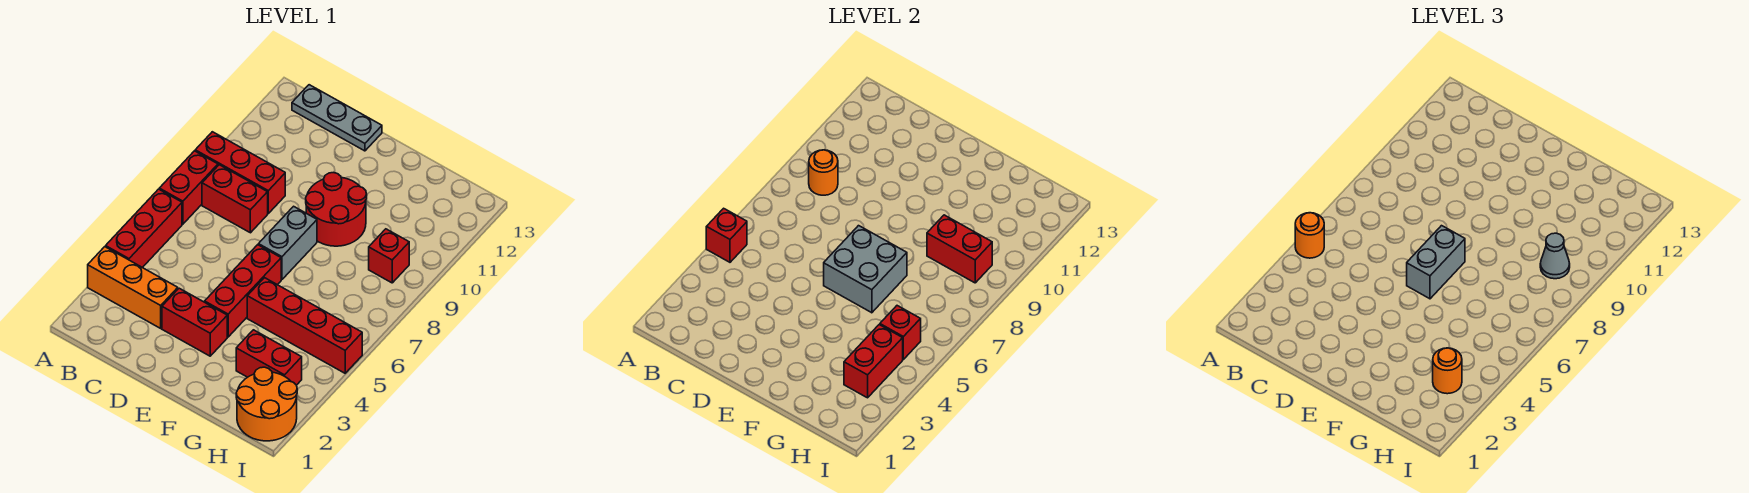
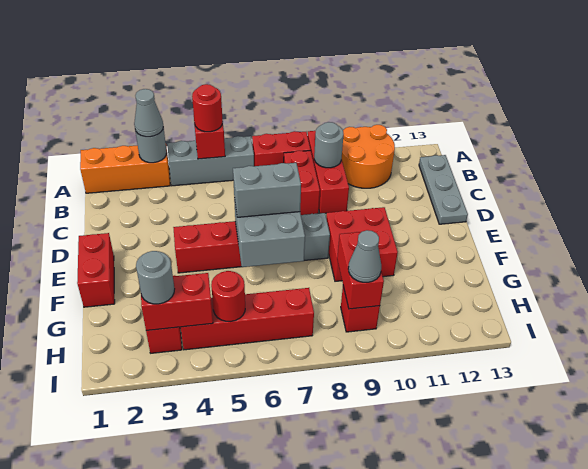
orange 1x3 brick [88,247,178,328] -> orange 1x3 brick turned to [80,145,170,193]
none -> grey 1x1 round brick [135,127,167,163]
none -> grey 1x1 cone [134,89,163,137]
red 1x3 brick [106,189,182,268] -> grey 1x3 brick [167,136,254,186]
orange 1x1 round brick [1295,213,1324,258] -> red 1x1 round brick [192,84,223,132]
orange 1x1 round brick [809,150,838,195] -> grey 1x1 round brick [314,122,344,168]
red 1x2 brick [162,288,227,356] -> red 1x2 brick moved to [77,233,115,307]
red 2x2 round brick [306,173,367,246] -> red 2x2 brick [326,207,398,281]
red 1x4 brick [247,278,362,373] -> red 1x4 brick turned to [181,288,314,350]
orange 2x2 round brick [236,367,297,441] -> orange 2x2 round brick moved to [342,125,395,188]
orange 1x1 round brick [1433,348,1462,394] -> grey 1x1 round brick [136,251,174,304]
red 1x1 brick [880,306,921,359] -> red 1x1 round brick [211,271,245,322]

